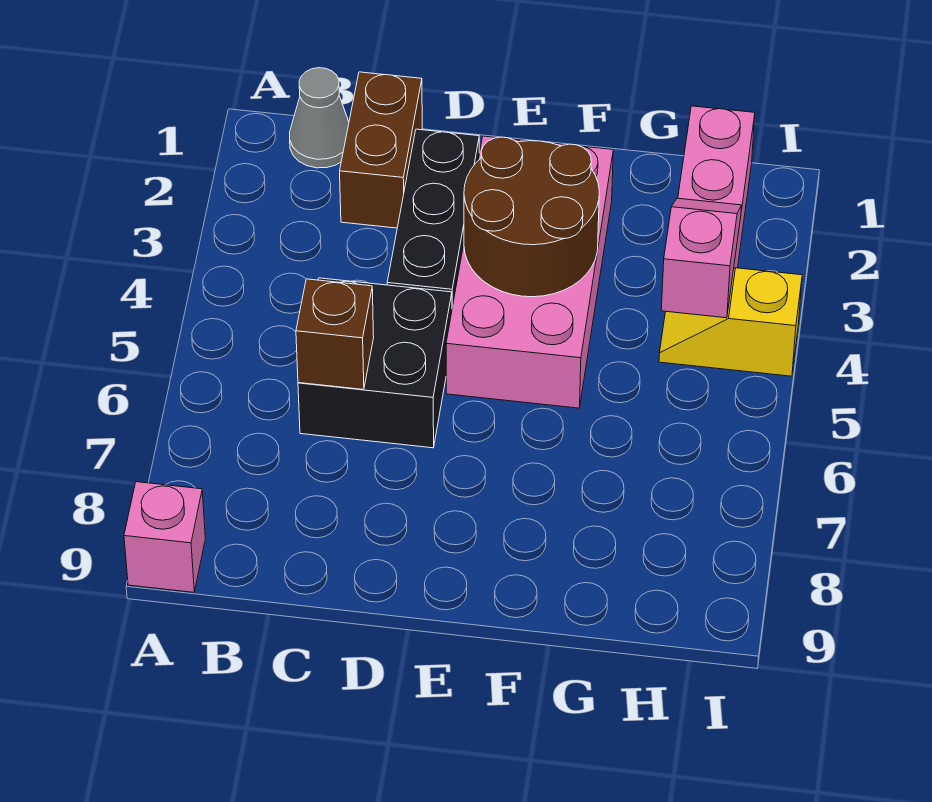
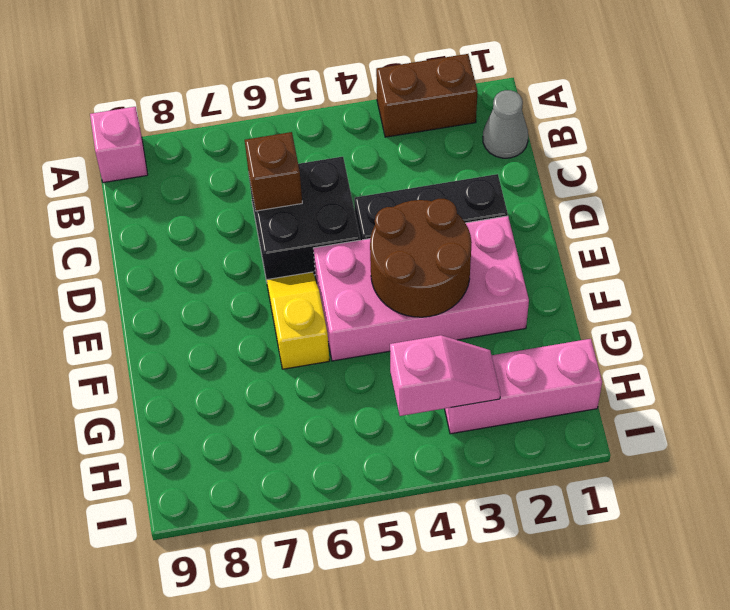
brown 1x2 brick [340,72,422,228] -> brown 1x2 brick moved to [376,54,478,137]
yellow 1x2 slope [659,268,802,376] -> yellow 1x2 slope moved to [267,272,329,369]

